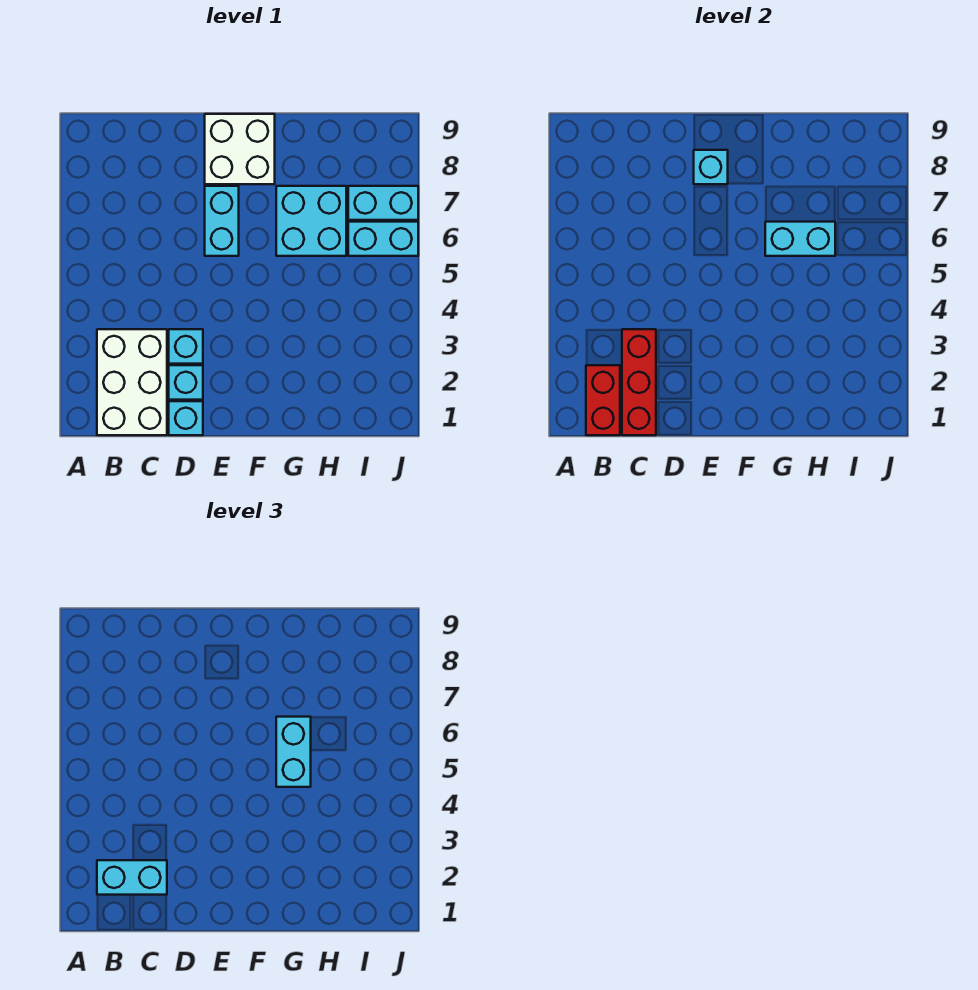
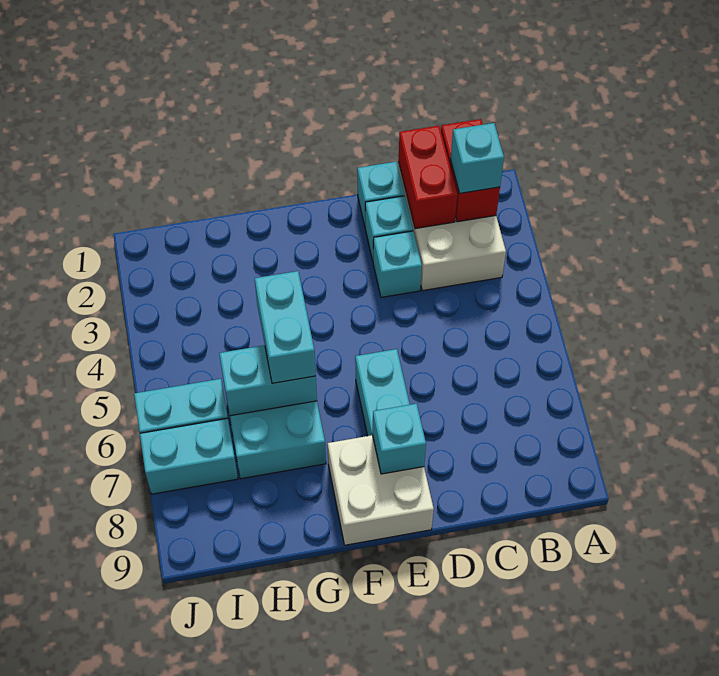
cyan 1x2 brick [97,860,167,895] -> cyan 1x1 brick [451,123,504,193]
red 1x3 brick [622,329,656,435] -> red 1x2 brick [398,126,457,229]

